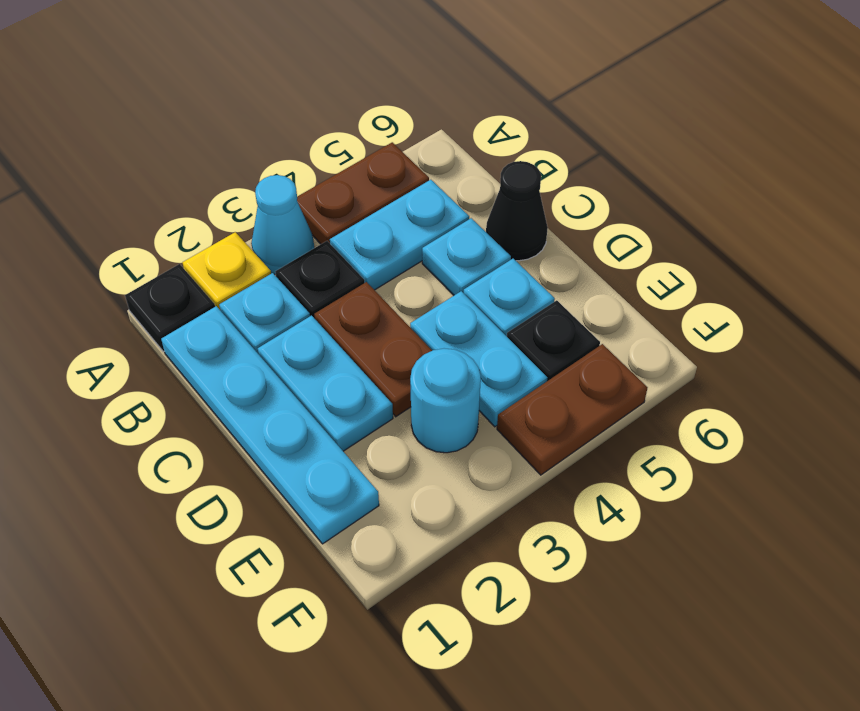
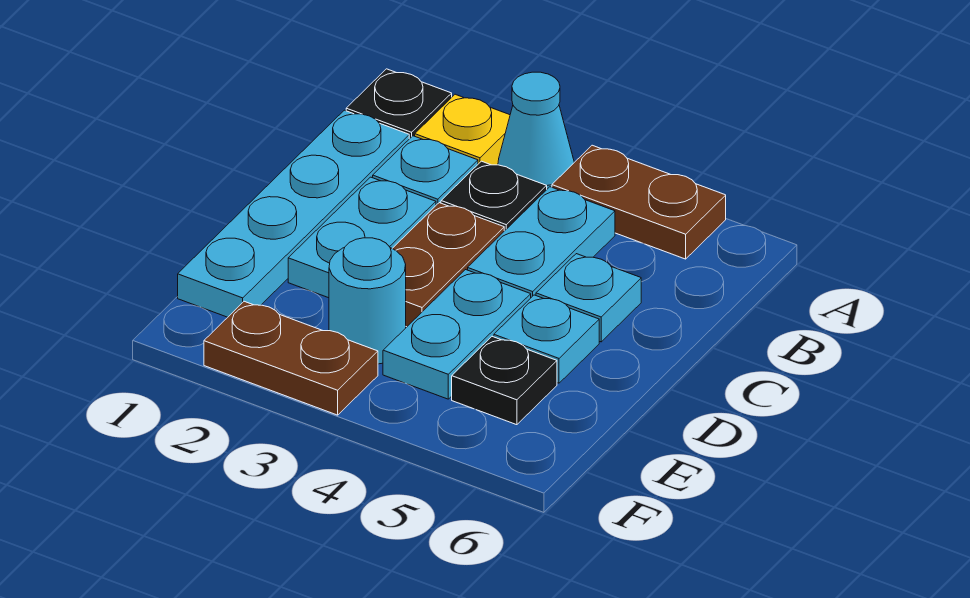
cyan 1x2 plate [330,180,469,290] -> cyan 1x2 plate turned to [468,187,615,297]
black 1x1 cone [486,161,548,261] -> none
brown 1x2 plate [497,344,647,475] -> brown 1x2 plate moved to [204,301,378,415]

